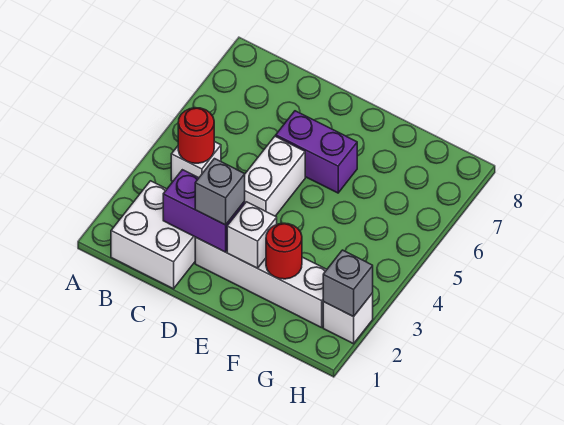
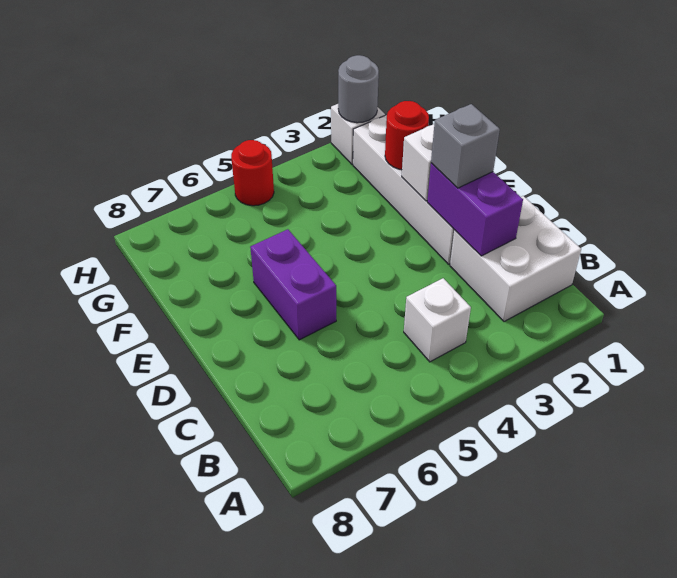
red 1x1 round brick [178,108,214,163] -> red 1x1 round brick moved to [231,140,274,206]
white 1x2 brick [245,136,305,216] -> none
grey 1x1 brick [323,250,373,317] -> grey 1x1 round brick [338,55,379,123]

